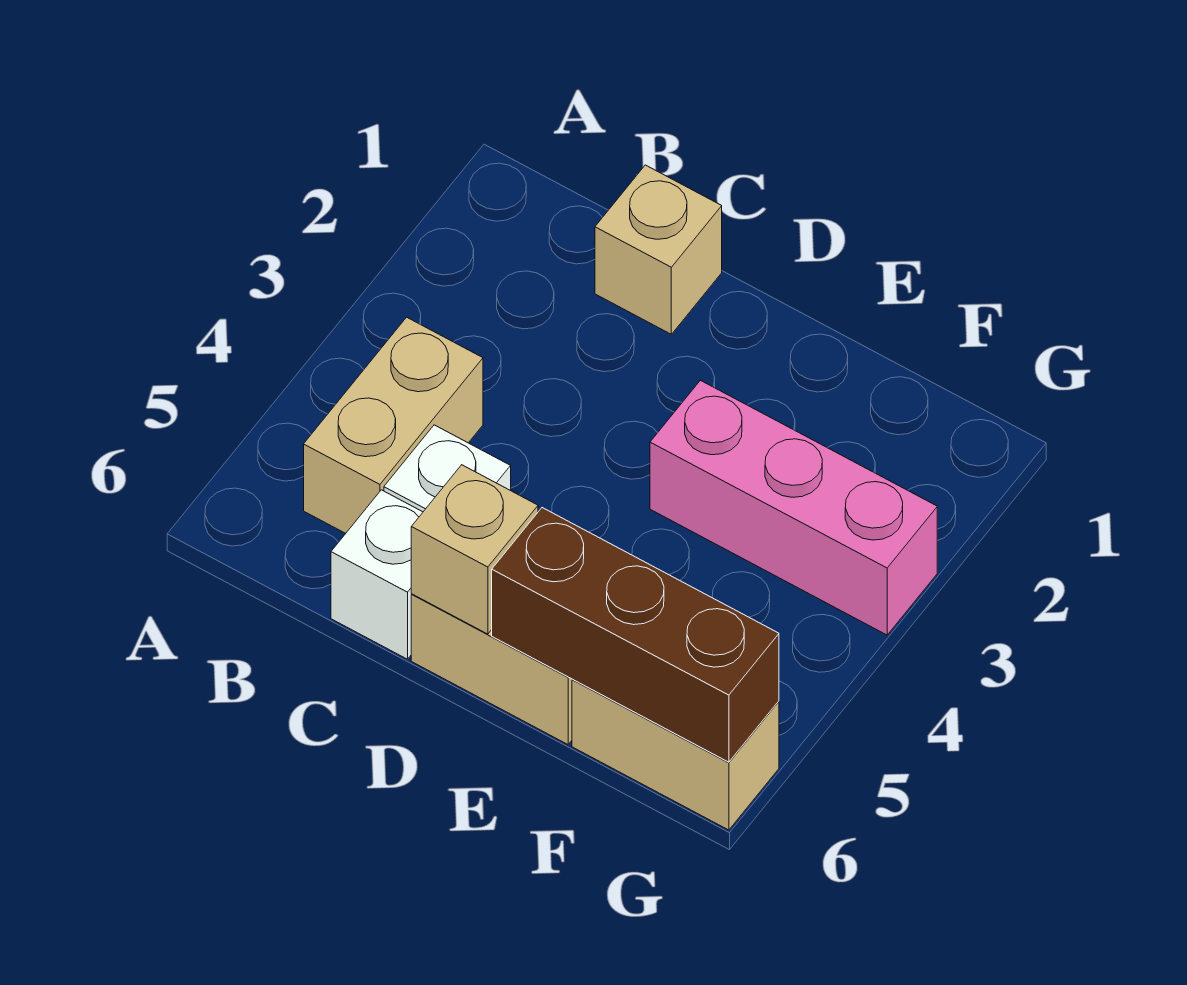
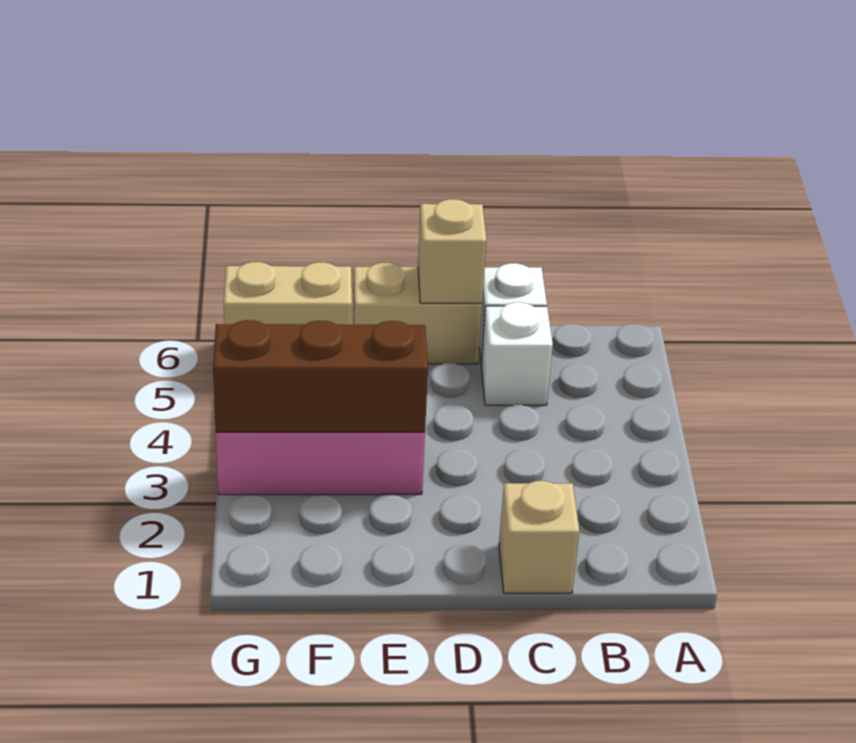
tan 1x2 brick [304,317,483,533] -> none
brown 1x3 brick [492,508,779,762] -> brown 1x3 brick moved to [213,320,428,432]

